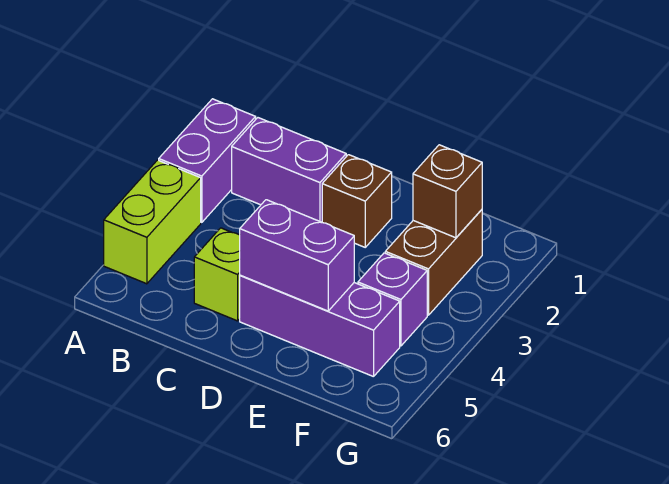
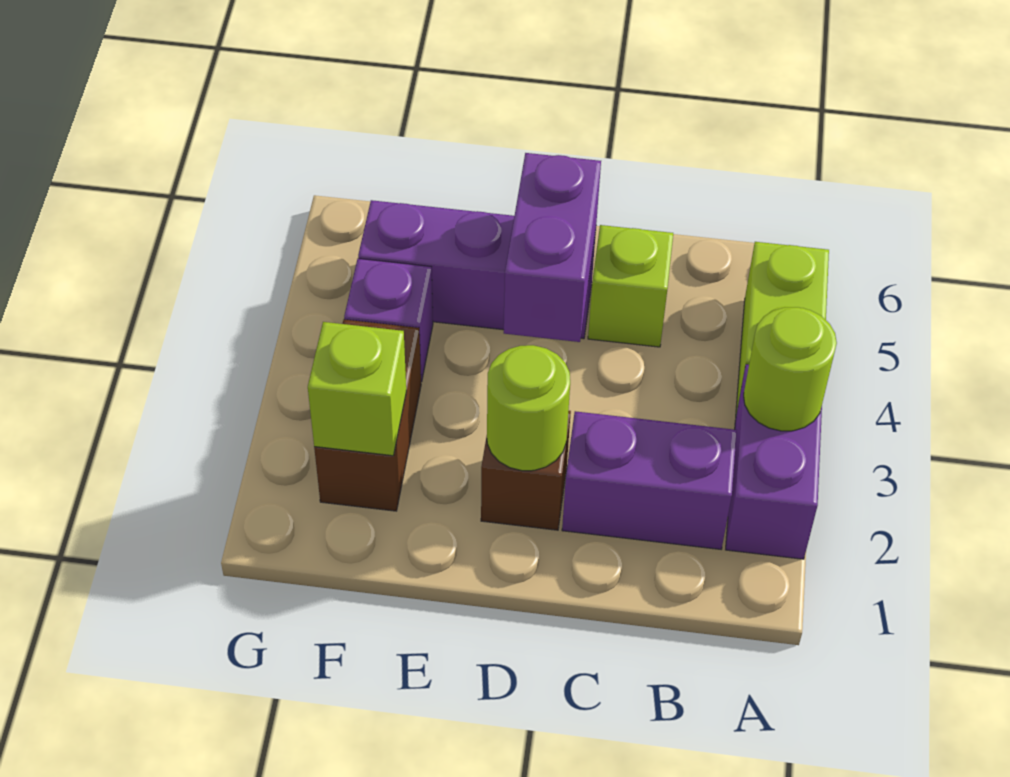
none -> lime 1x1 round brick [744,307,837,431]
none -> lime 1x1 round brick [487,345,570,471]
purple 1x2 brick [240,200,354,311] -> purple 1x2 brick turned to [504,153,601,342]
brown 1x1 brick [413,145,482,238] -> lime 1x1 brick [308,322,406,456]

